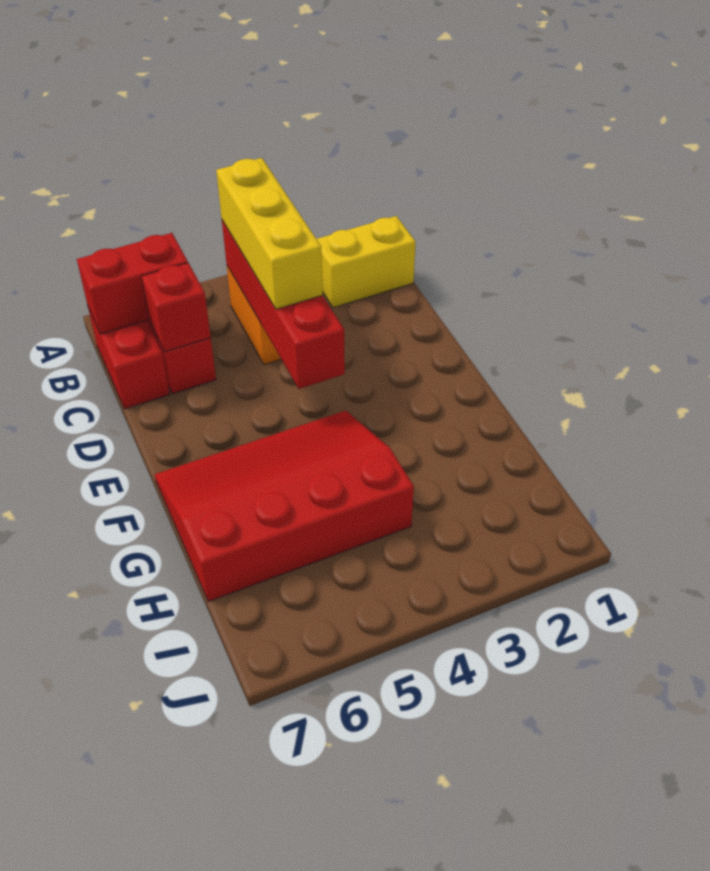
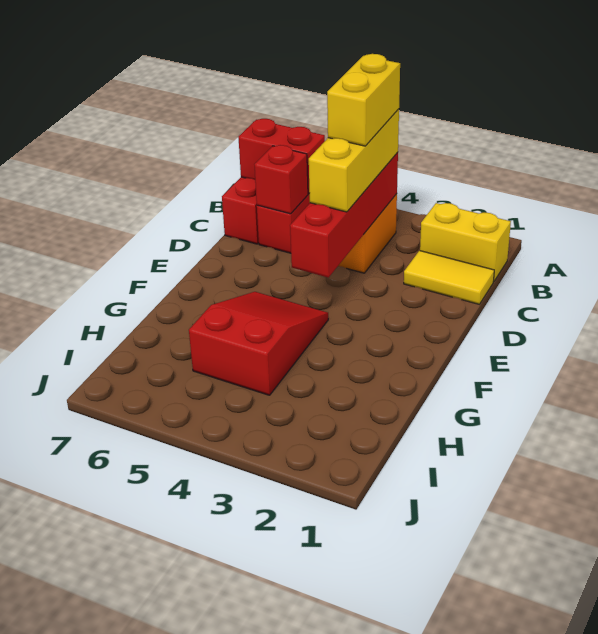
none -> yellow 1x2 brick [327,54,400,146]
none -> yellow 1x2 tile [404,251,494,304]
red 3x4 slope [155,411,414,602] -> red 2x3 slope [189,292,328,395]

